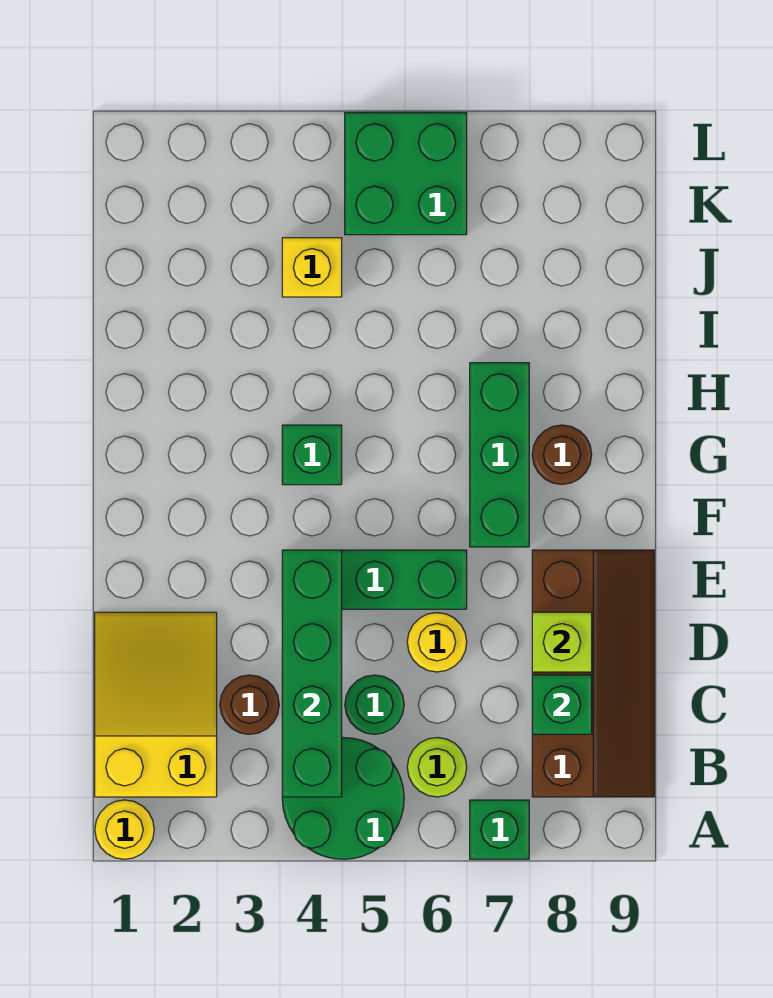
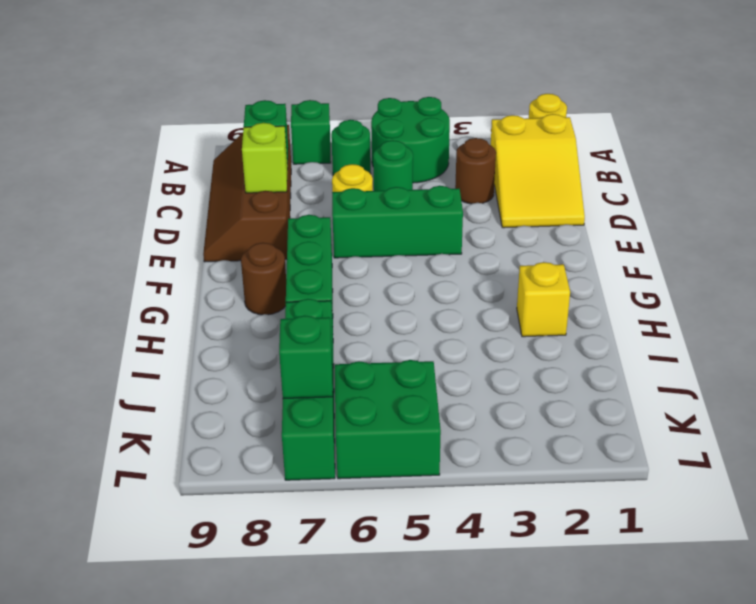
green 1x4 brick [282,550,342,797] -> green 1x4 brick moved to [282,299,335,480]
lime 1x1 round brick [407,738,467,797] -> green 1x1 round brick [331,120,371,175]
green 1x1 brick [282,425,342,485] -> green 1x1 brick moved to [279,315,333,398]
yellow 1x1 brick [282,238,342,297] -> yellow 1x1 brick moved to [517,262,570,337]

